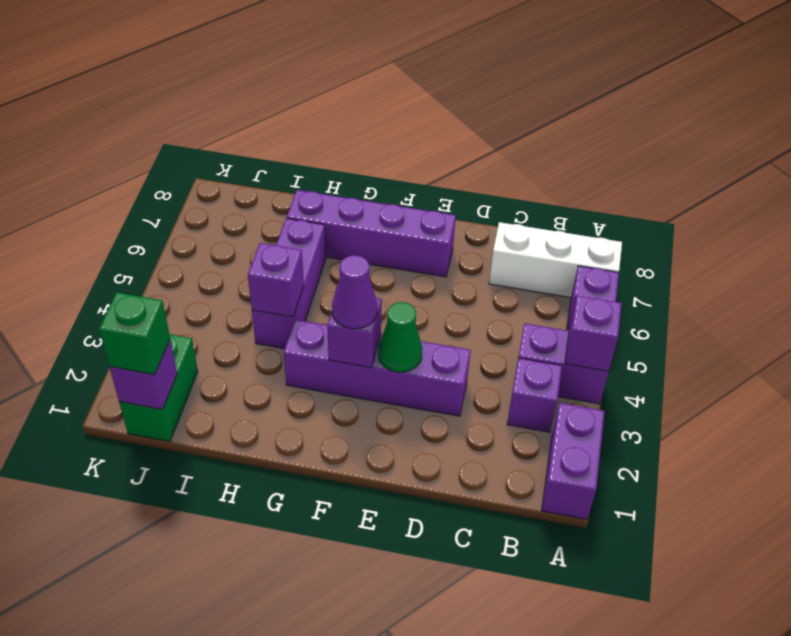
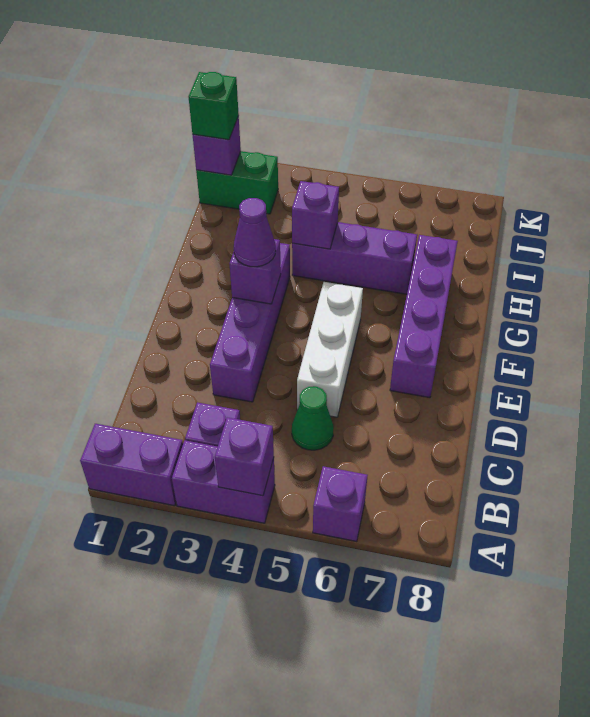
purple 1x2 brick [518,324,608,404] -> purple 1x2 brick turned to [172,440,275,523]
white 1x3 brick [489,222,622,298] -> white 1x3 brick moved to [297,282,363,417]
green 1x1 cone [378,302,422,372] -> green 1x1 cone moved to [292,386,334,450]

